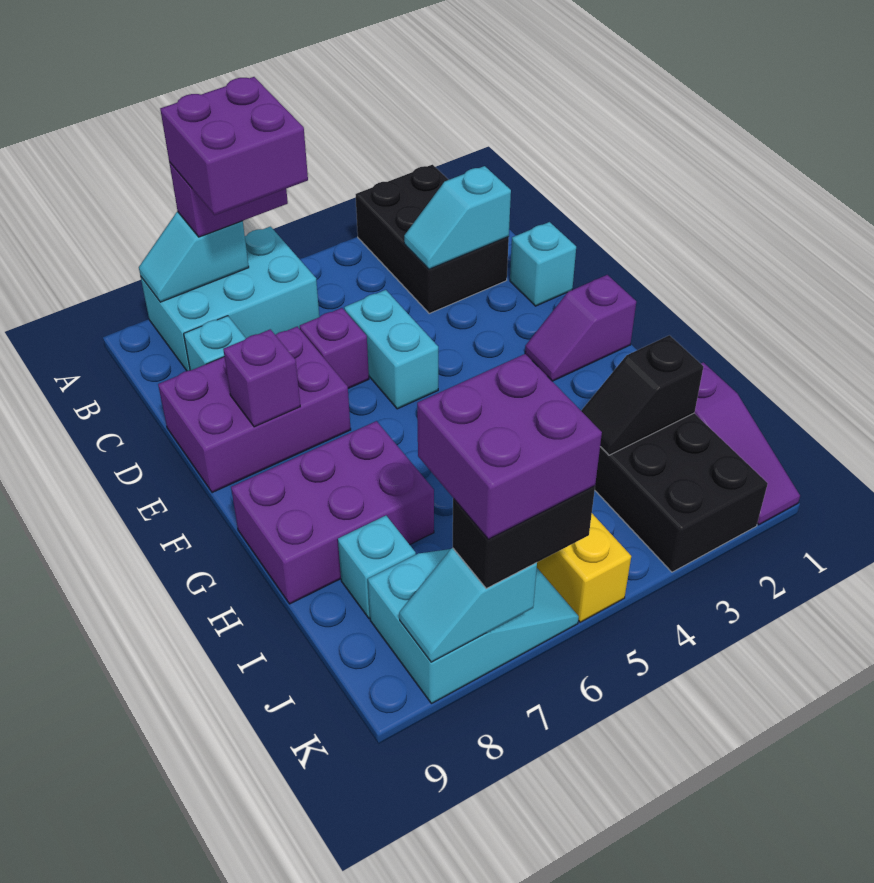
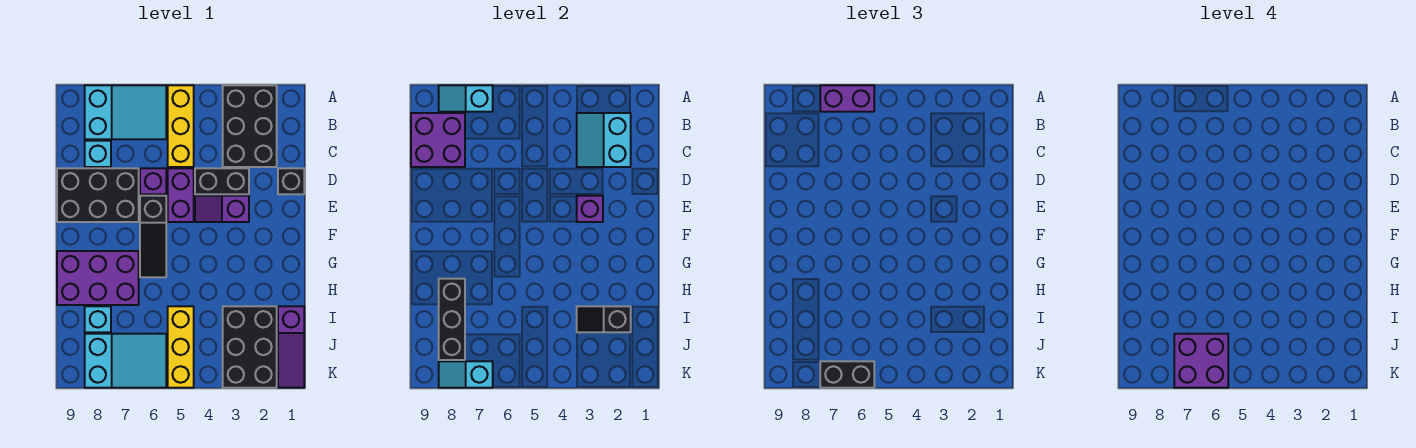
none -> yellow 1x3 brick [168,85,194,167]
cyan 2x3 brick [141,227,319,371] -> cyan 2x3 slope [85,85,166,139]
purple 2x2 brick [160,77,308,215] -> purple 2x2 brick moved to [411,113,465,167]
cyan 1x2 slope [404,166,511,269] -> cyan 2x2 slope [577,113,631,167]
cyan 1x1 brick [510,222,576,306] -> black 1x1 brick [278,168,304,194]
none -> black 1x2 brick [195,168,249,194]
cyan 1x2 brick [344,290,438,409] -> purple 1x2 brick [168,168,194,222]
purple 2x3 brick [158,326,351,493] -> black 2x3 brick [57,168,139,222]
none -> black 1x3 slope [140,196,166,277]
purple 1x1 brick [223,329,300,427] -> purple 1x1 brick moved to [577,196,603,222]
purple 1x2 slope [525,275,636,381] -> purple 1x2 slope moved to [195,196,249,222]
none -> black 1x3 brick [439,279,465,360]

